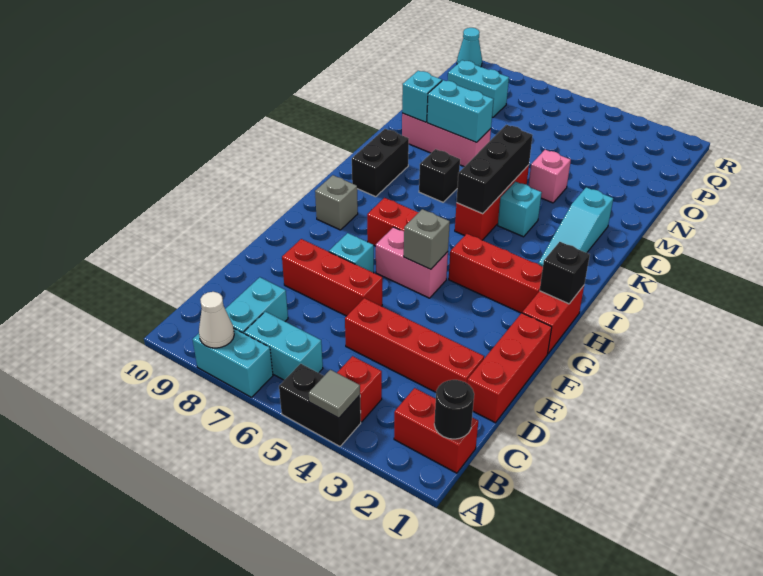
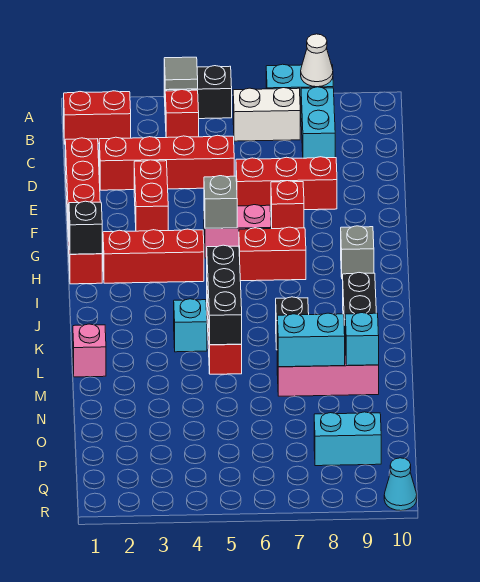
black 1x1 round brick [434,380,474,439] -> none
cyan 1x2 brick [244,312,323,380] -> white 1x2 brick [233,88,300,141]
none -> red 1x2 brick [134,160,168,231]
cyan 1x1 brick [329,233,374,273] -> red 1x1 brick [271,181,304,229]
cyan 1x3 slope [538,187,613,267] -> none
pink 1x1 brick [529,150,571,203] -> pink 1x1 brick moved to [73,324,106,377]

